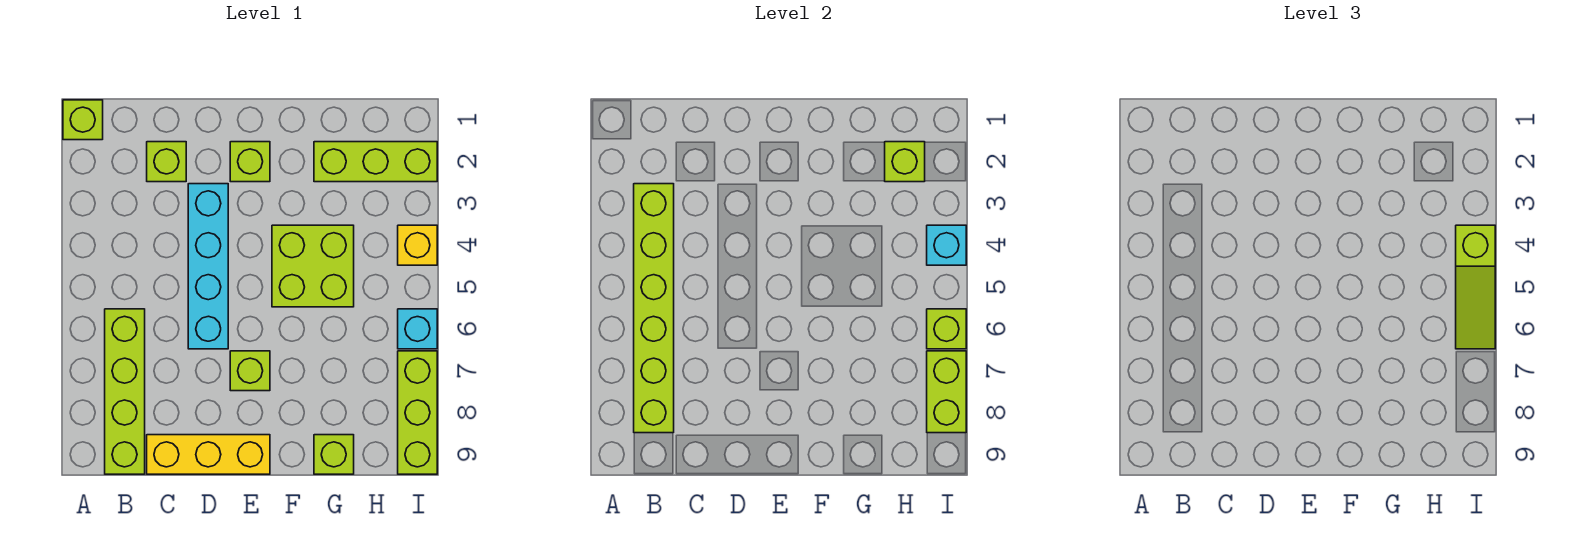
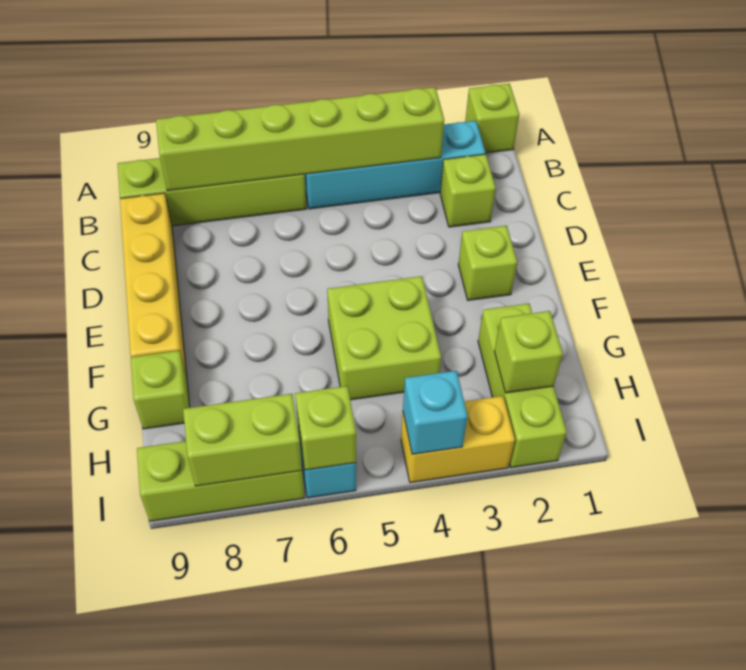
yellow 1x3 brick [147,435,270,474] -> yellow 1x4 brick [120,193,187,378]
cyan 1x4 brick [188,184,228,349] -> cyan 1x4 brick moved to [304,121,486,209]
lime 1x1 brick [230,351,270,391] -> none
yellow 1x1 brick [398,225,437,265] -> yellow 1x2 brick [401,396,515,483]
lime 1x3 slope [1456,225,1495,349] -> none

